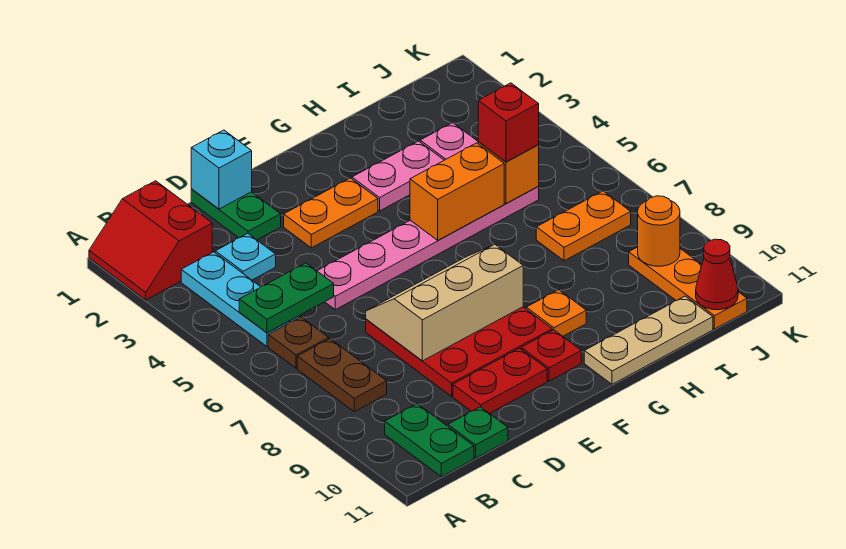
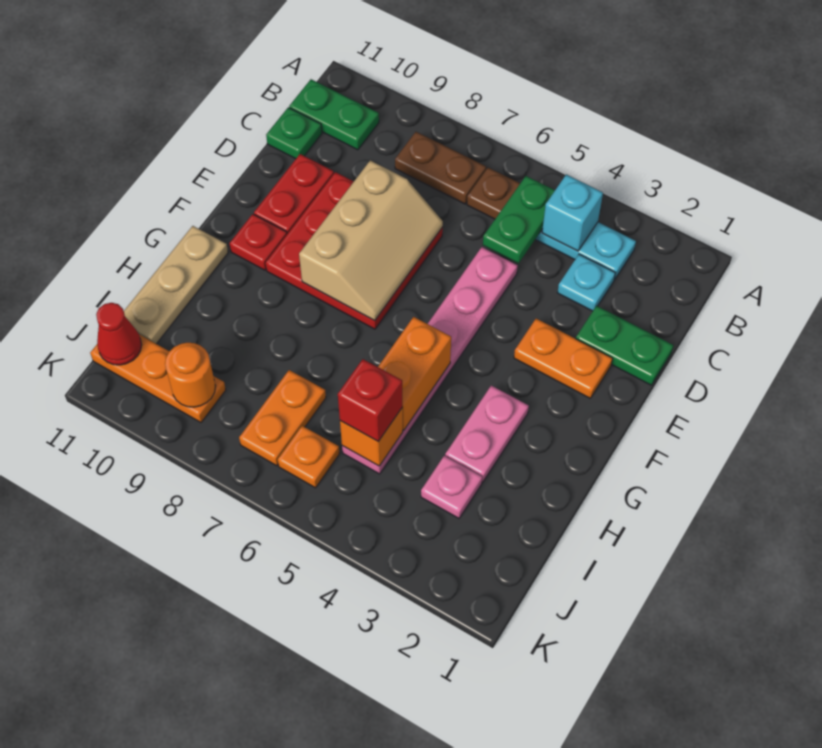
red 2x2 slope [89,181,212,300] -> none
cyan 1x1 brick [191,130,252,209] -> cyan 1x1 brick moved to [542,174,603,251]
orange 1x2 plate [284,178,378,248] -> orange 1x2 plate turned to [514,319,612,398]
orange 1x1 plate [526,290,586,336] -> orange 1x1 plate moved to [278,426,340,488]

